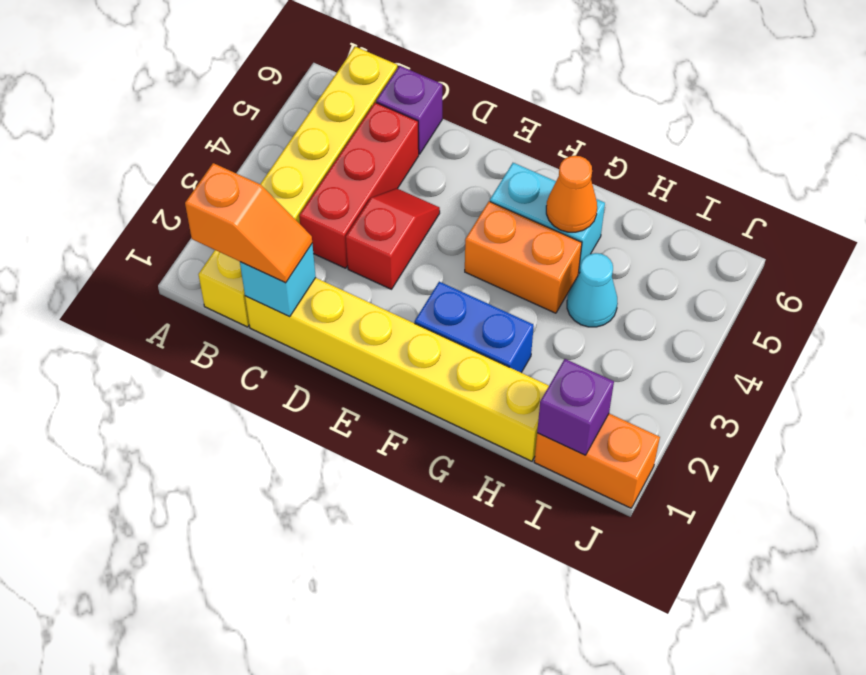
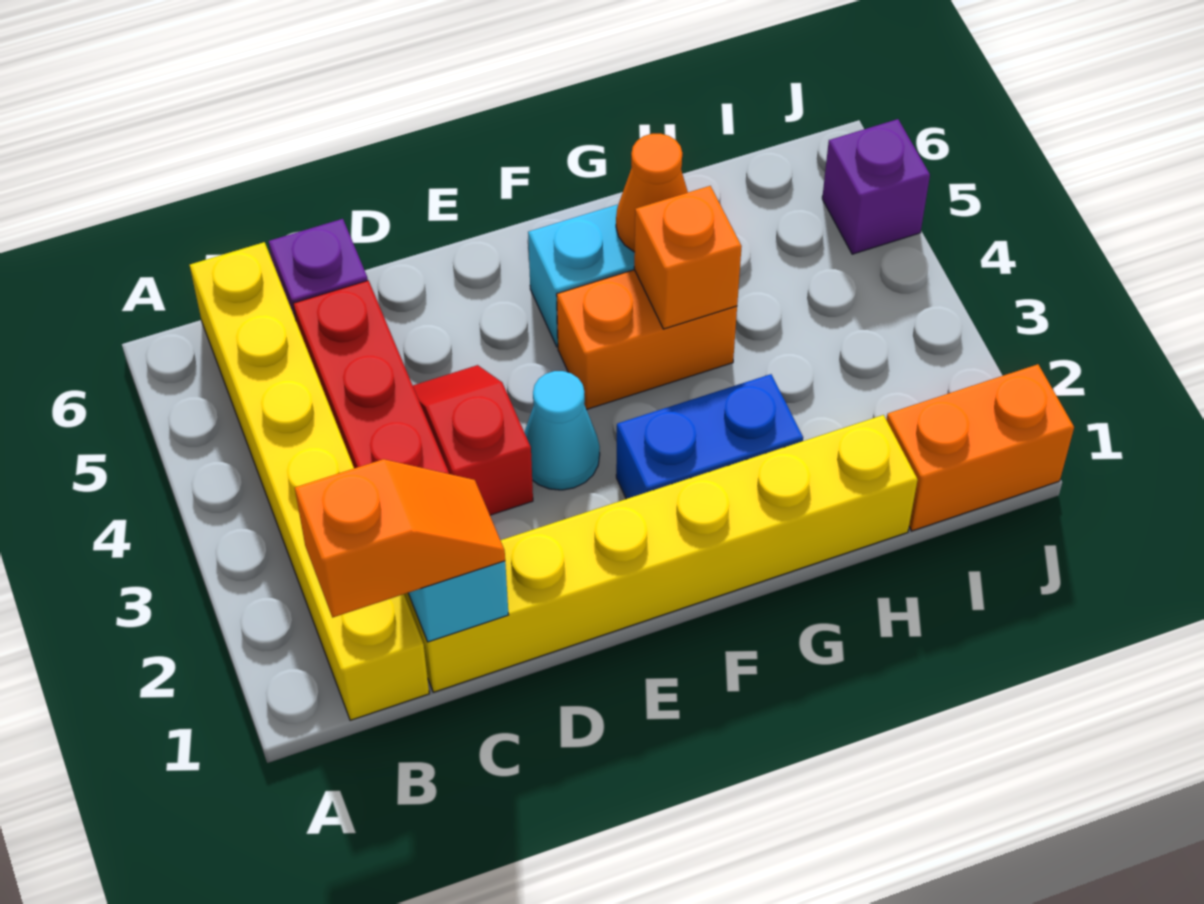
none -> orange 1x1 brick [634,186,742,329]
cyan 1x1 cone [567,253,618,327] -> cyan 1x1 cone moved to [524,371,600,490]
purple 1x1 brick [537,359,614,455] -> purple 1x1 brick moved to [822,119,930,254]

